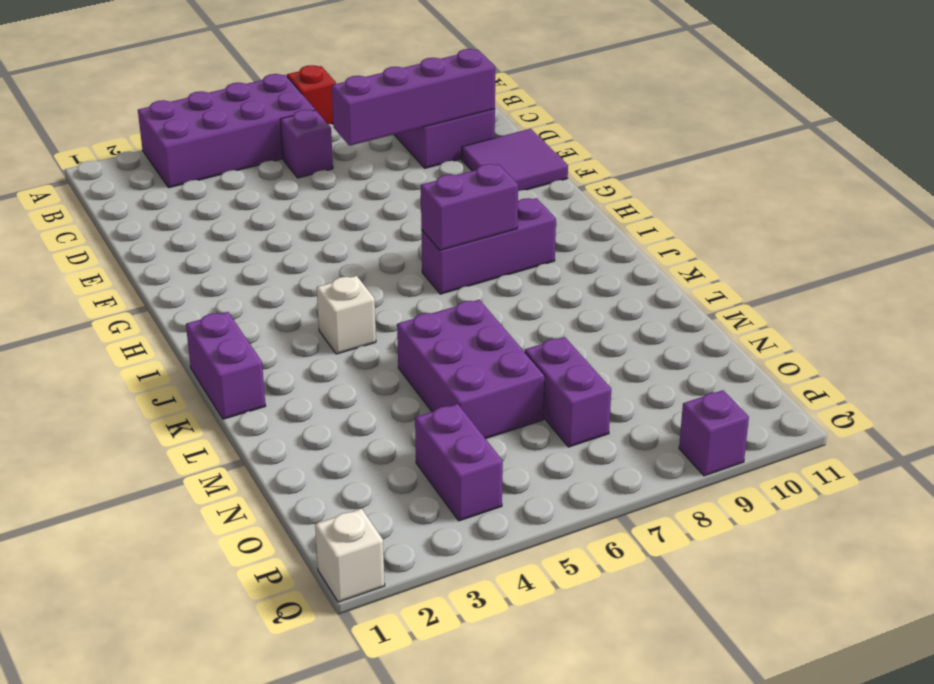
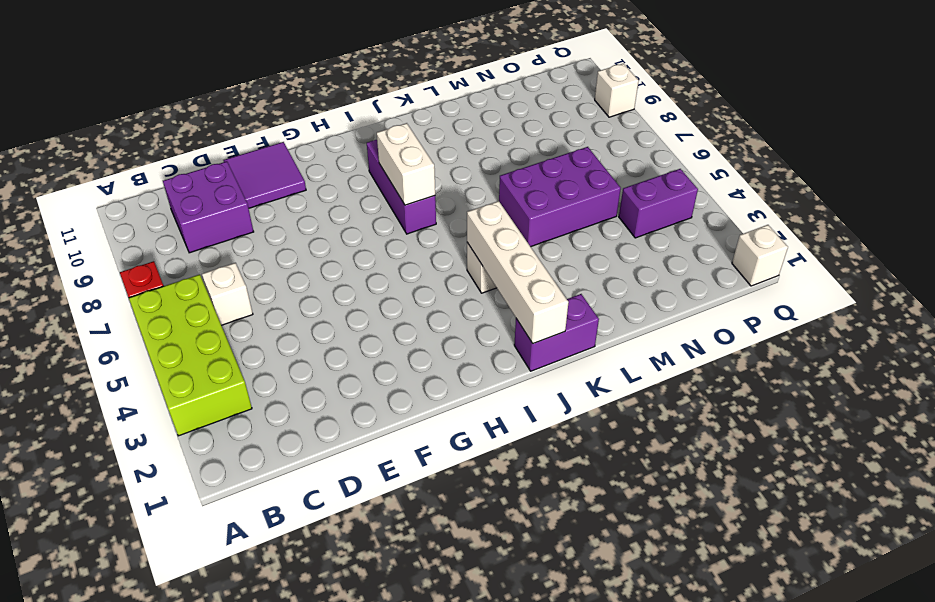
purple 2x4 brick [138,74,315,188] -> lime 2x4 brick [129,274,252,436]
purple 1x1 brick [280,110,333,178] -> white 1x1 brick [202,263,253,325]
purple 1x4 brick [332,49,495,146] -> none
purple 1x2 brick [421,164,518,250] -> white 1x2 brick [377,123,435,205]
none -> white 1x4 brick [467,201,569,344]
purple 1x2 brick [525,337,611,447] -> none
purple 1x1 brick [679,390,749,476] -> white 1x1 brick [595,64,638,117]

